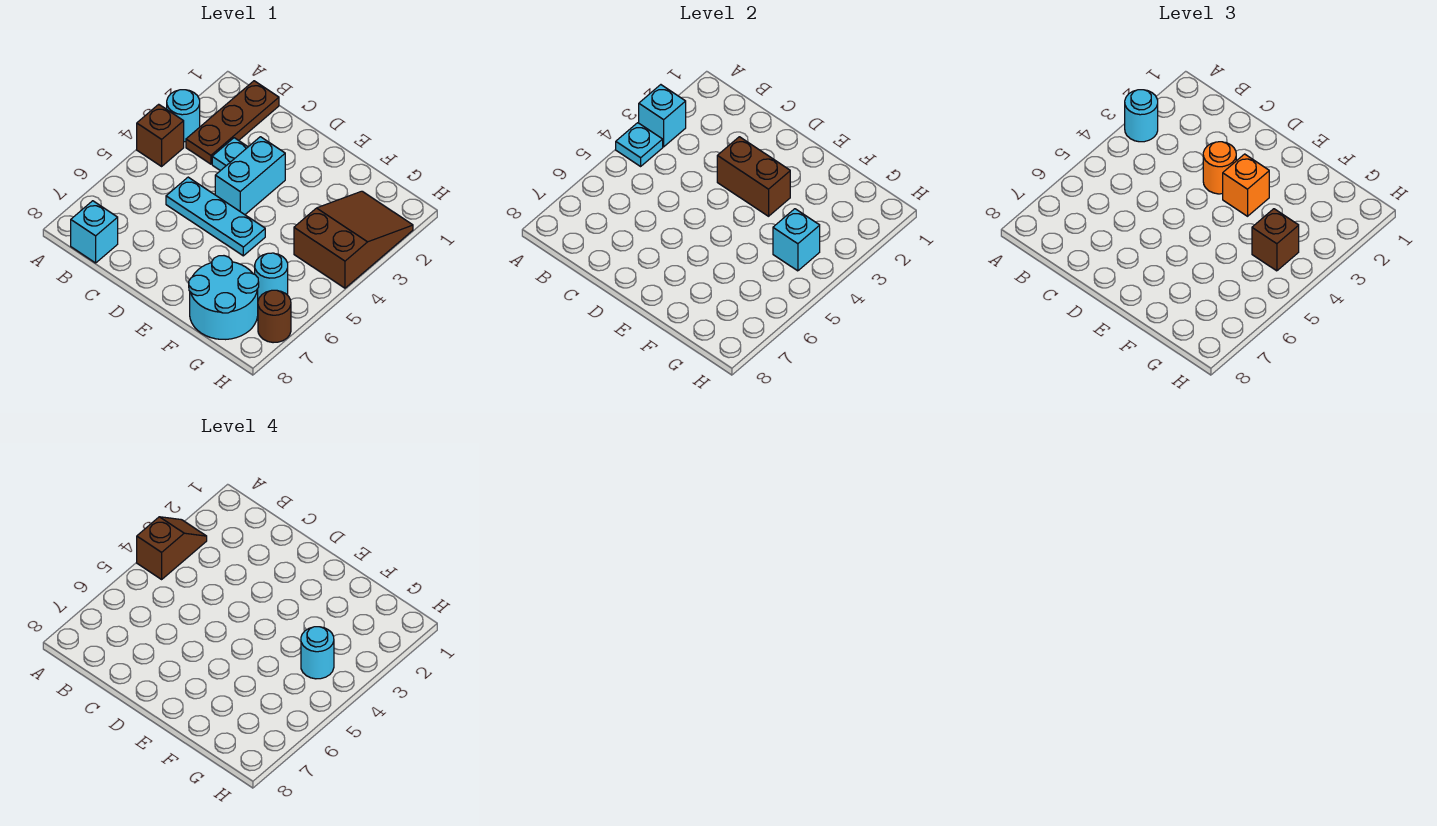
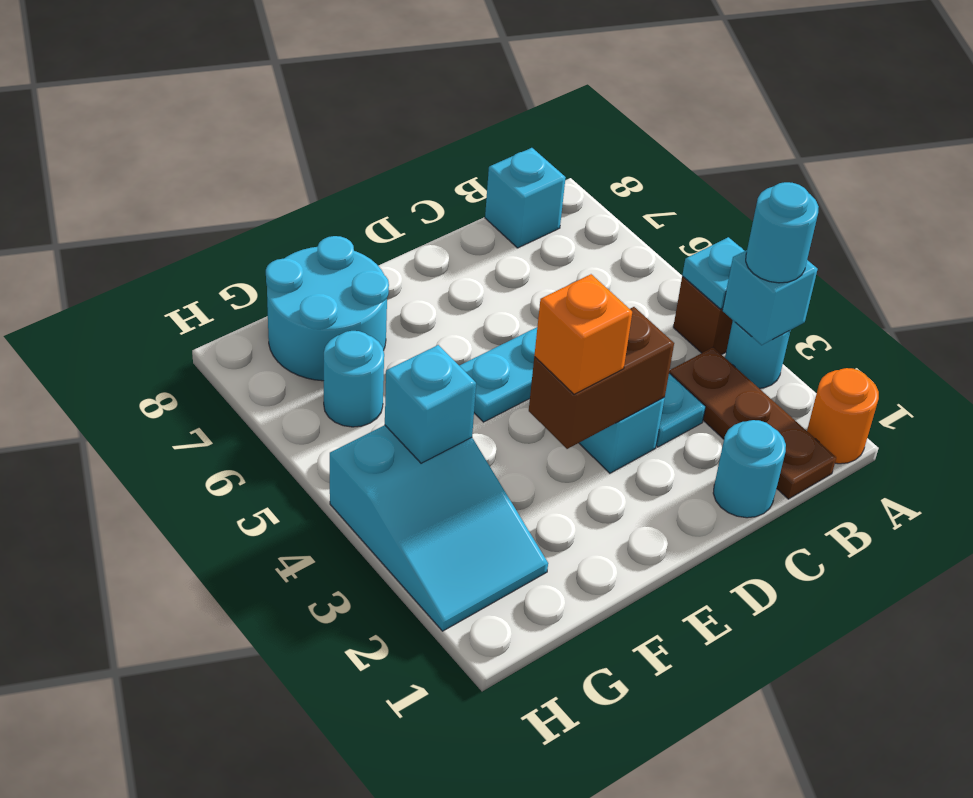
brown 1x2 slope [137,517,207,579] -> none
orange 1x1 round brick [1203,142,1236,194] -> orange 1x1 round brick moved to [807,368,879,464]
brown 2x3 slope [294,191,413,288] -> cyan 2x3 slope [330,425,548,631]
brown 1x1 brick [1252,209,1299,271] -> none
cyan 1x1 round brick [301,627,334,679] -> cyan 1x1 round brick moved to [713,420,786,518]
brown 1x1 round brick [258,290,291,343] -> none

